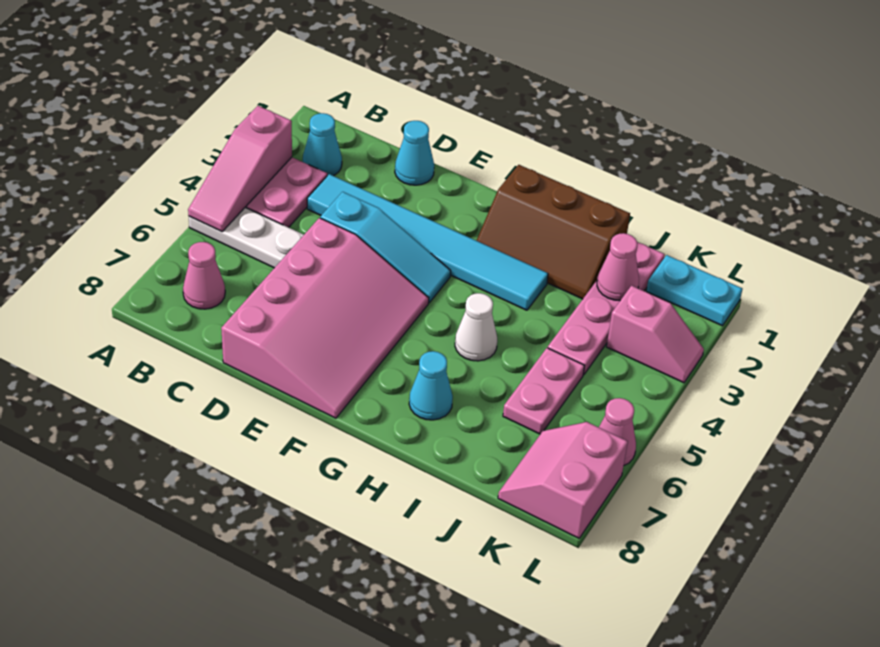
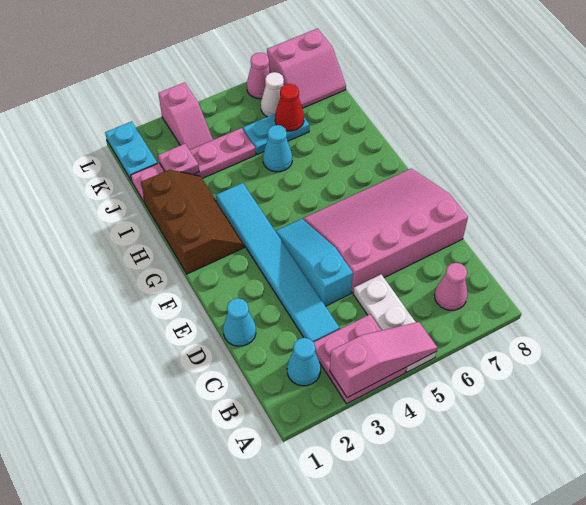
white 1x1 cone [455,293,497,361] -> white 1x1 cone moved to [261,72,284,117]
cyan 1x1 cone [409,351,453,420] -> cyan 1x1 cone moved to [263,125,292,172]
pink 1x1 cone [597,233,639,301] -> pink 1x1 plate [158,144,199,174]
pink 1x2 plate [503,348,584,434] -> cyan 1x2 plate [243,114,309,155]
none -> red 1x1 cone [275,84,304,131]
pink 1x2 slope [607,286,704,383] -> pink 1x2 slope turned to [158,82,213,150]

